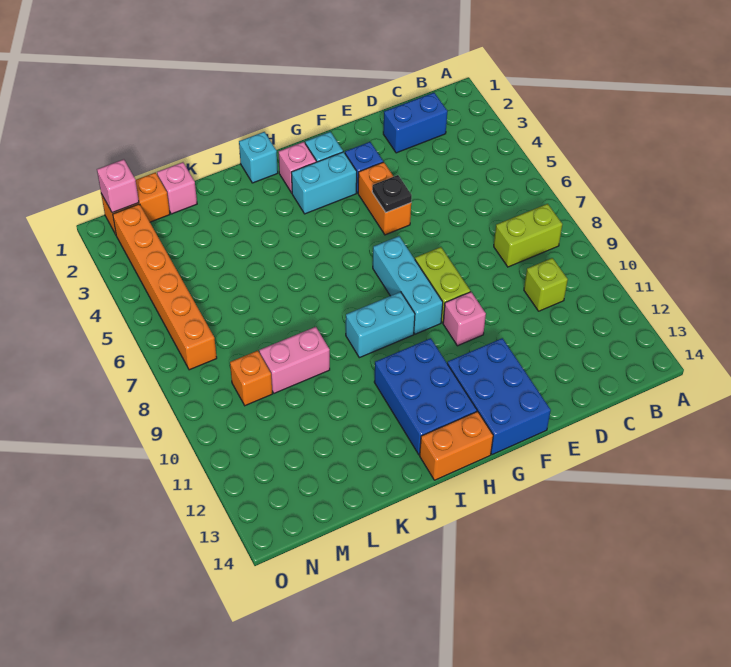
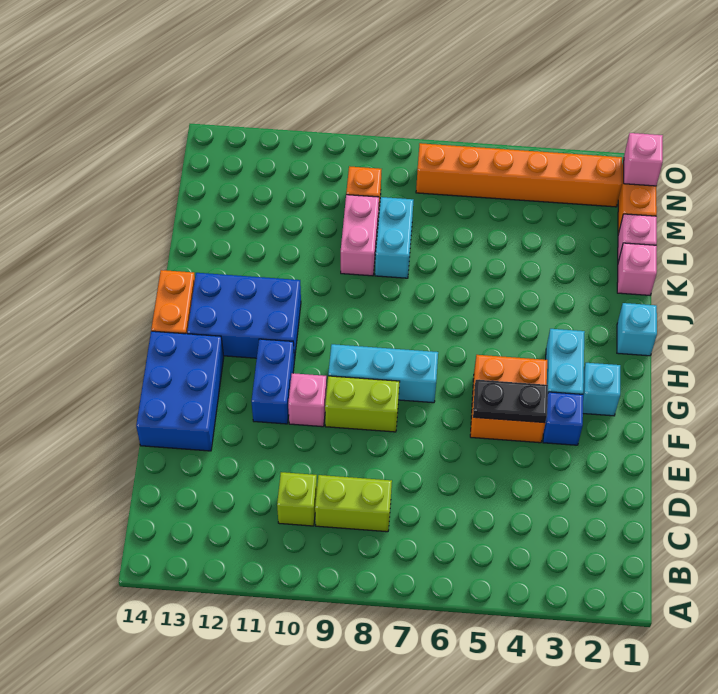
lime 1x2 brick [494,204,562,267] -> lime 1x2 brick turned to [315,475,392,532]
blue 1x2 brick [383,93,447,153] -> blue 1x2 brick moved to [251,339,294,424]
orange 1x2 brick [358,162,411,235] -> orange 2x2 brick [470,355,547,443]
black 1x1 plate [372,175,412,212] -> black 1x2 plate [473,380,548,423]
blue 2x3 brick [447,338,551,455] -> blue 2x3 brick turned to [136,331,224,451]
pink 1x1 brick [279,142,316,193] -> pink 1x1 brick moved to [617,243,657,295]
cyan 1x2 brick [346,292,415,358] -> cyan 1x2 brick moved to [375,197,413,278]

